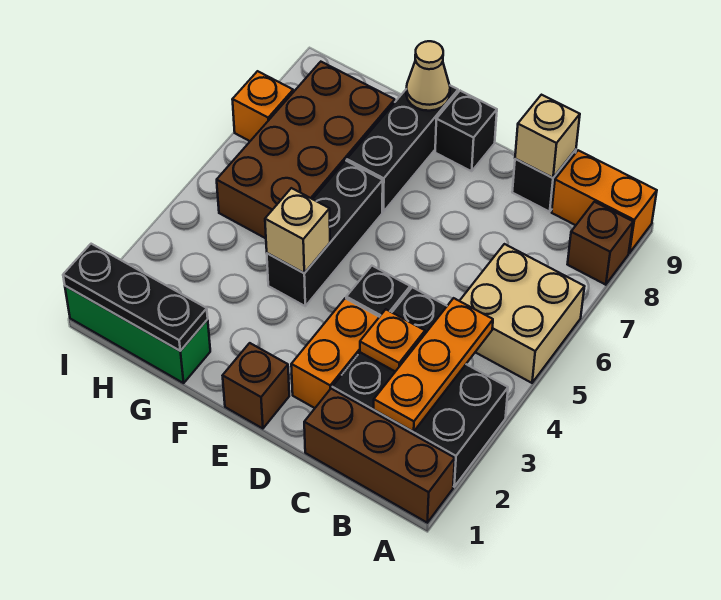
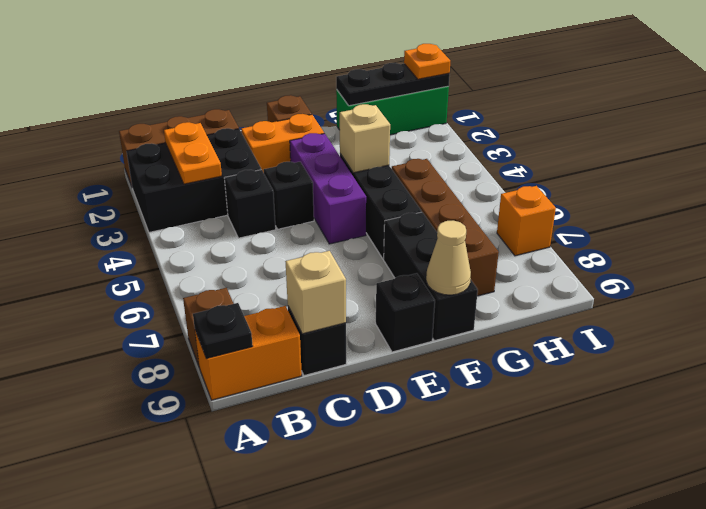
tan 2x2 brick [460,244,584,383] -> none
none -> black 1x1 plate [193,303,252,358]
orange 1x3 plate [374,298,493,432] -> orange 1x2 plate [164,122,222,184]
orange 1x1 plate [360,309,425,372] -> orange 1x1 plate moved to [404,44,450,79]
orange 1x2 brick [291,298,379,408] -> orange 1x2 brick turned to [241,114,324,173]
none -> purple 1x3 brick [290,133,366,244]
brown 2x4 brick [217,62,395,238] -> brown 1x4 brick [392,159,499,296]

